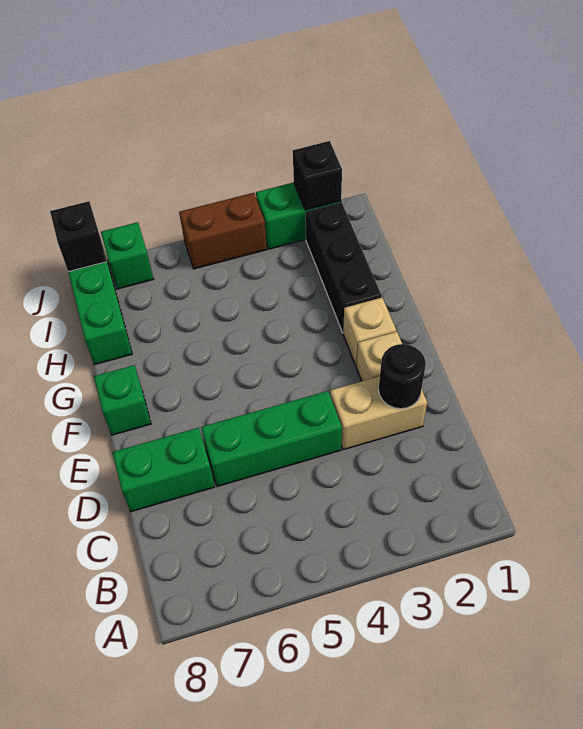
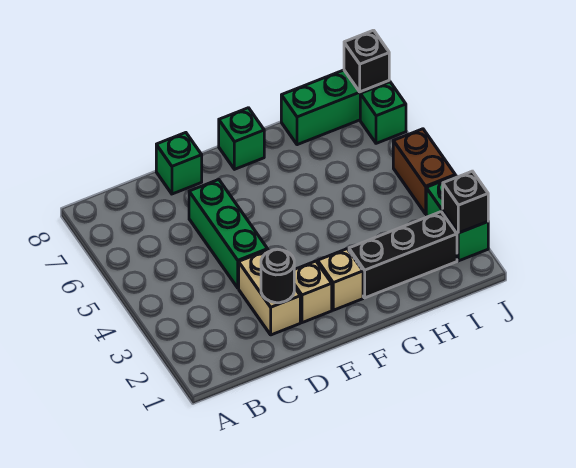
green 1x2 brick [112,428,215,512] -> green 1x1 brick [156,133,202,194]

